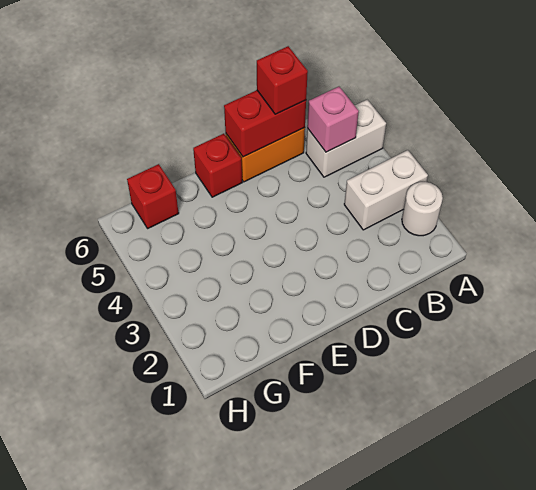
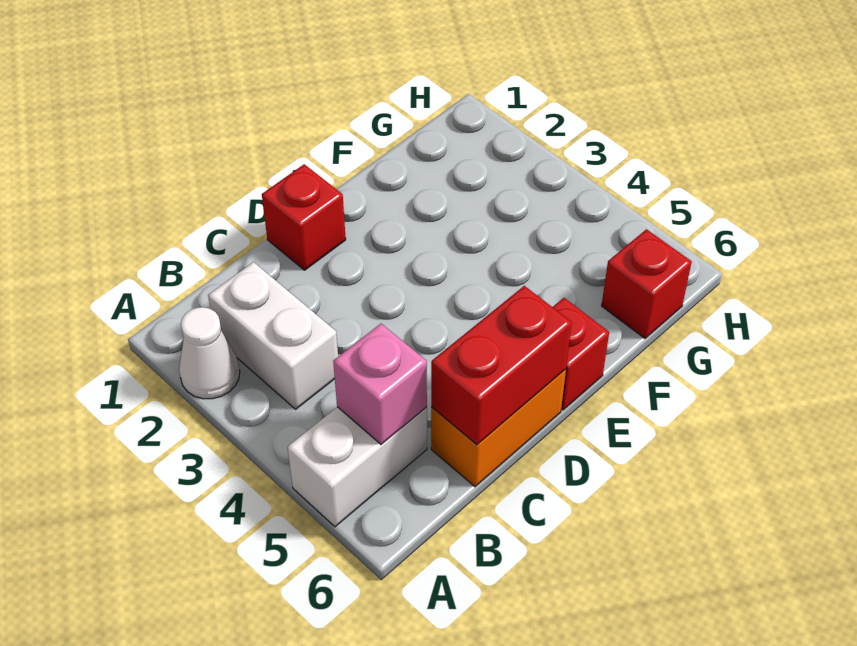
white 1x1 round brick [402,182,443,236] -> white 1x1 cone [179,307,240,399]
white 1x2 brick [344,150,428,230] -> white 1x2 brick turned to [208,262,338,409]
red 1x1 brick [257,46,308,114] -> red 1x1 brick moved to [262,164,346,270]

